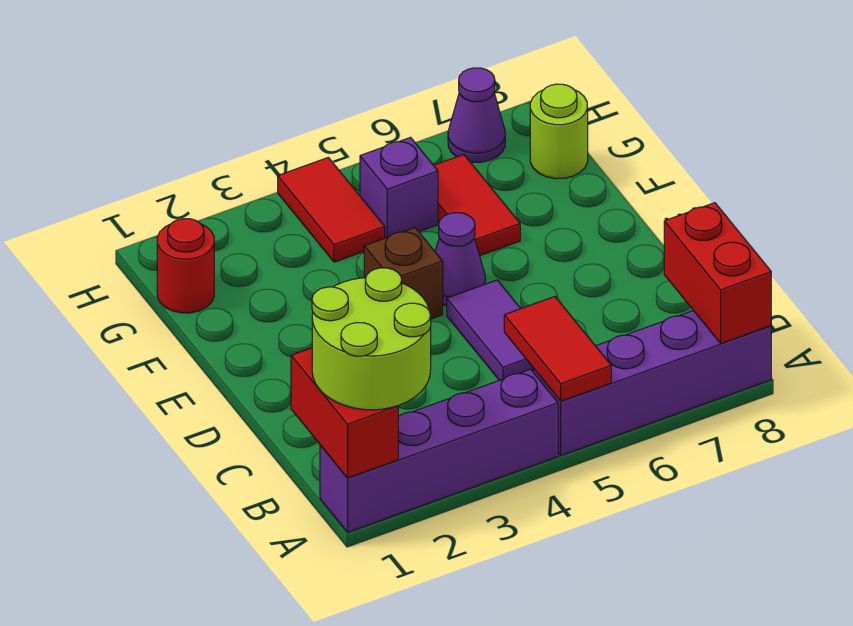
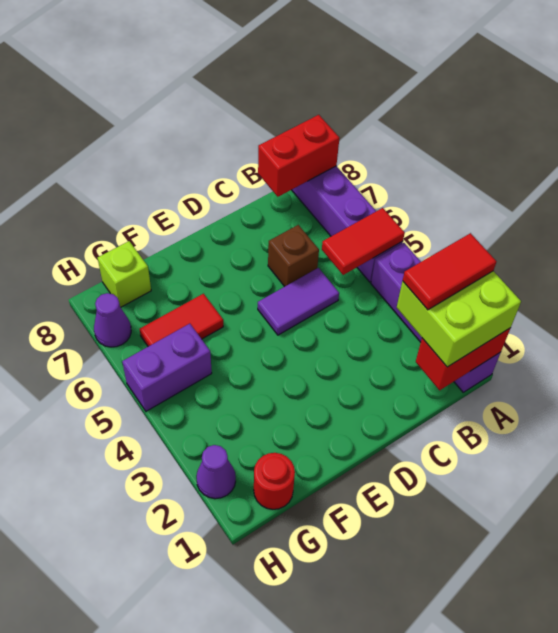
lime 2x2 round brick [312,268,431,410] -> lime 2x2 brick [397,271,521,367]
brown 1x1 brick [364,228,443,319] -> brown 1x1 brick moved to [268,225,319,287]
purple 1x1 cone [435,213,485,306] -> purple 1x1 cone moved to [196,445,236,499]
red 1x2 tile [278,157,385,262] -> red 1x2 tile moved to [403,233,496,310]
purple 1x1 brick [360,137,438,238] -> purple 1x2 brick [122,324,212,411]
lime 1x1 round brick [530,84,588,179] -> lime 1x1 brick [98,241,151,307]

